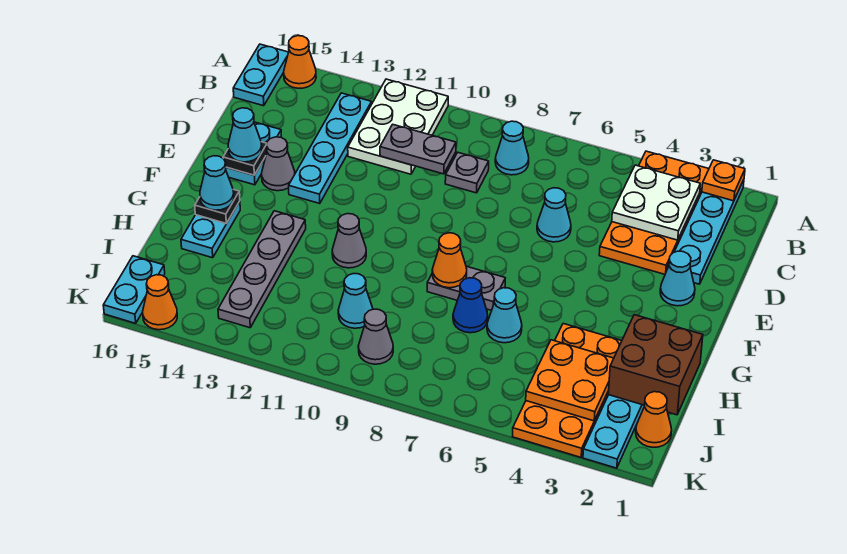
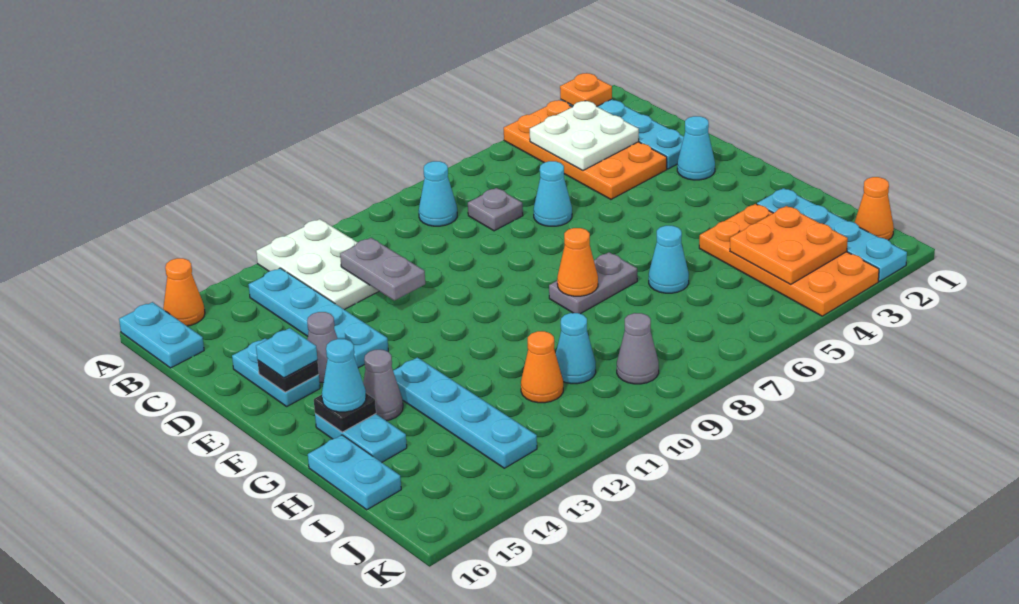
grey 1x1 plate [445,153,489,193] -> grey 1x1 plate moved to [468,188,523,231]
grey 1x2 plate [380,124,456,174] -> grey 1x2 plate turned to [340,238,425,300]
cyan 1x1 cone [228,108,262,162] -> cyan 1x1 plate [256,328,317,378]
grey 1x1 cone [332,214,366,268] -> grey 1x1 cone moved to [363,350,403,421]
grey 1x4 plate [218,211,306,328] -> cyan 1x4 plate [393,357,537,468]
brown 2x2 brick [608,315,703,415] -> none
blue 1x1 cone [453,278,488,333] -> none
cyan 1x2 plate [103,256,165,323] -> cyan 1x2 plate moved to [308,435,401,510]
orange 1x1 cone [143,275,177,330] -> orange 1x1 cone moved to [521,331,563,403]

